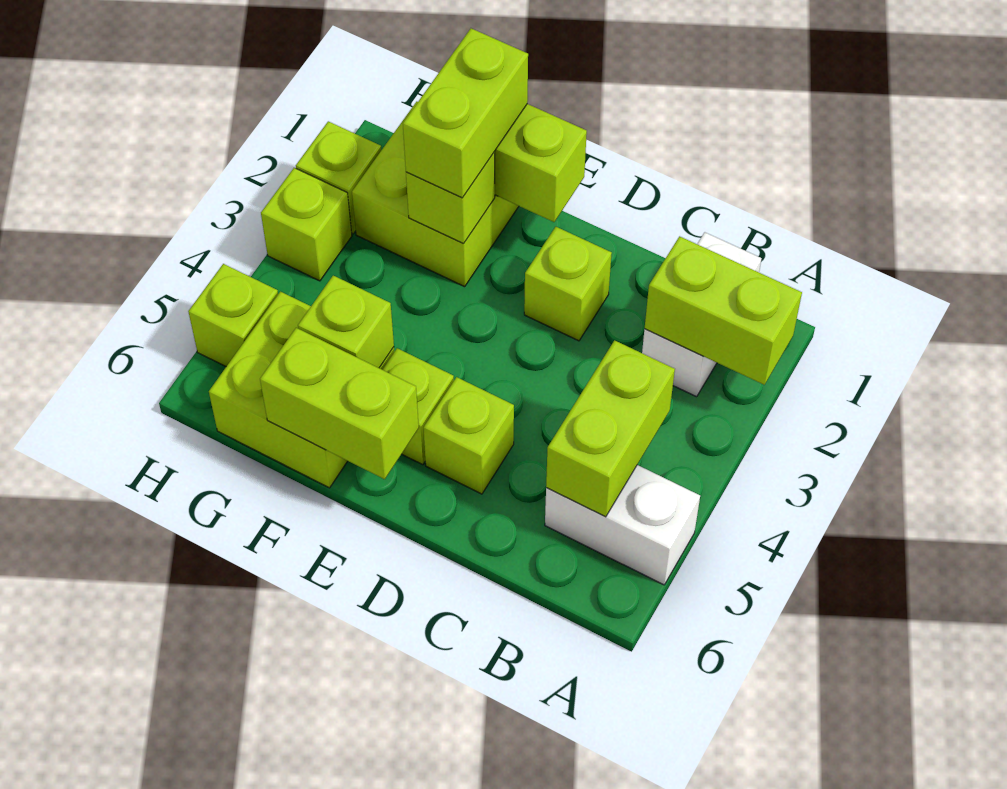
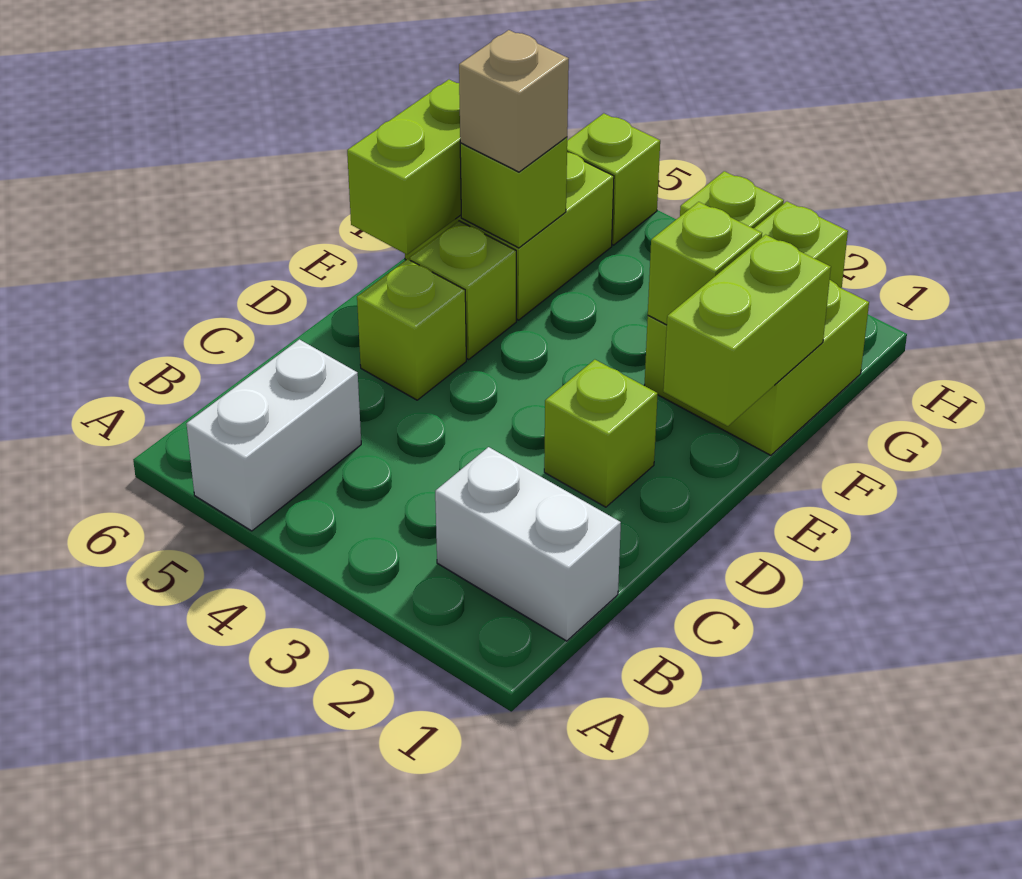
lime 1x2 brick [645,236,802,385] -> none
lime 1x2 brick [546,340,675,517] -> none
lime 1x2 brick [403,28,528,198] -> none
none -> tan 1x1 brick [459,30,569,172]

